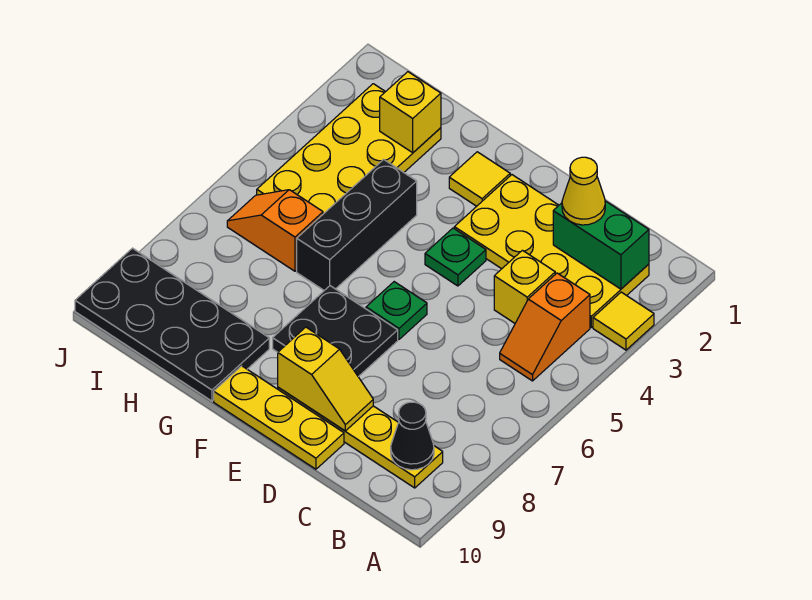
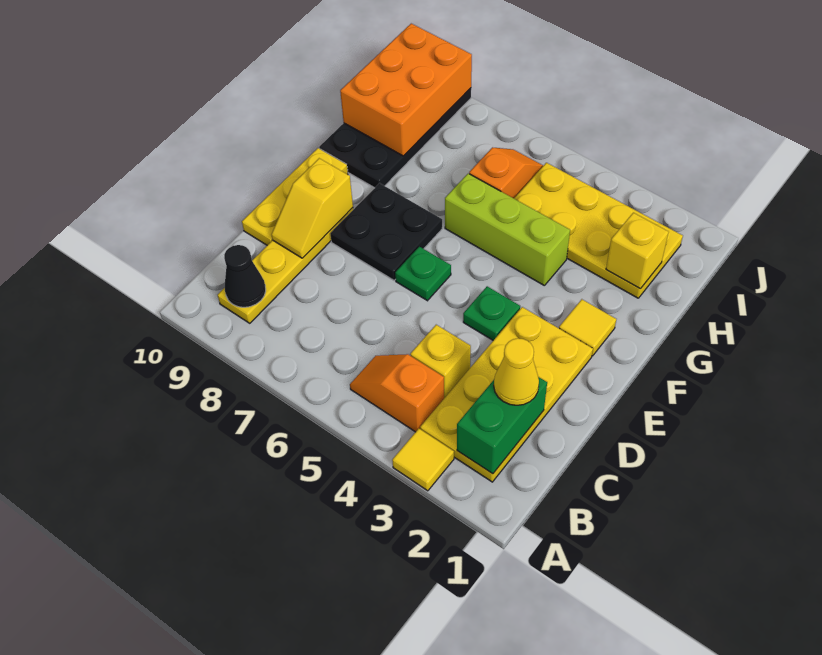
black 1x3 brick [297,159,417,290] -> lime 1x3 brick [445,173,570,286]
none -> orange 2x3 brick [340,24,472,156]

